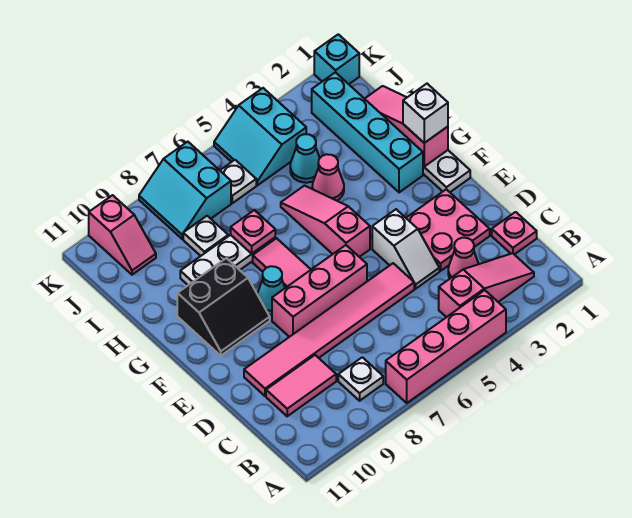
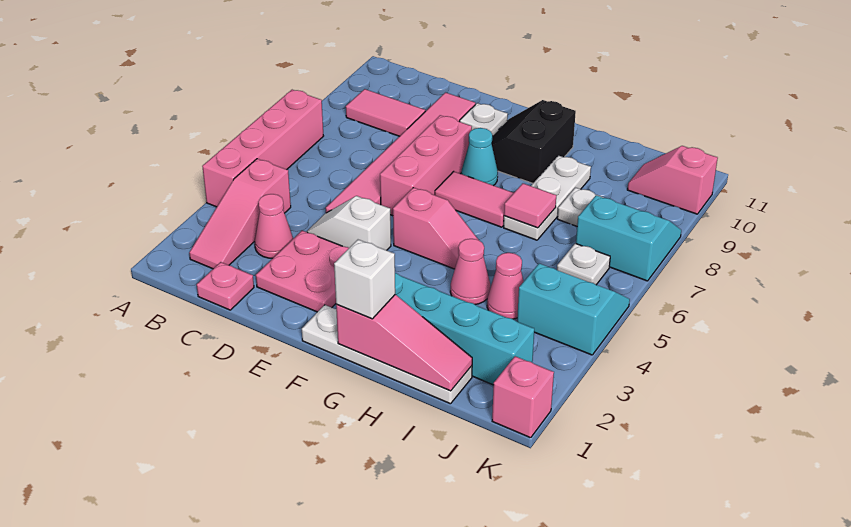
white 1x1 plate [338,357,383,401] -> white 1x1 plate moved to [460,103,508,136]
pink 1x2 tile [266,355,336,416] -> pink 1x2 tile turned to [346,89,425,136]
pink 1x3 slope [281,186,370,257] -> pink 1x2 slope [393,188,478,269]
pink 1x1 plate [231,210,275,254] -> pink 1x1 tile [504,183,556,228]
cyan 1x1 cone [290,134,320,183] -> pink 1x1 cone [487,253,524,319]
cyan 1x1 brick [314,34,359,84] -> pink 1x1 brick [492,356,554,438]

